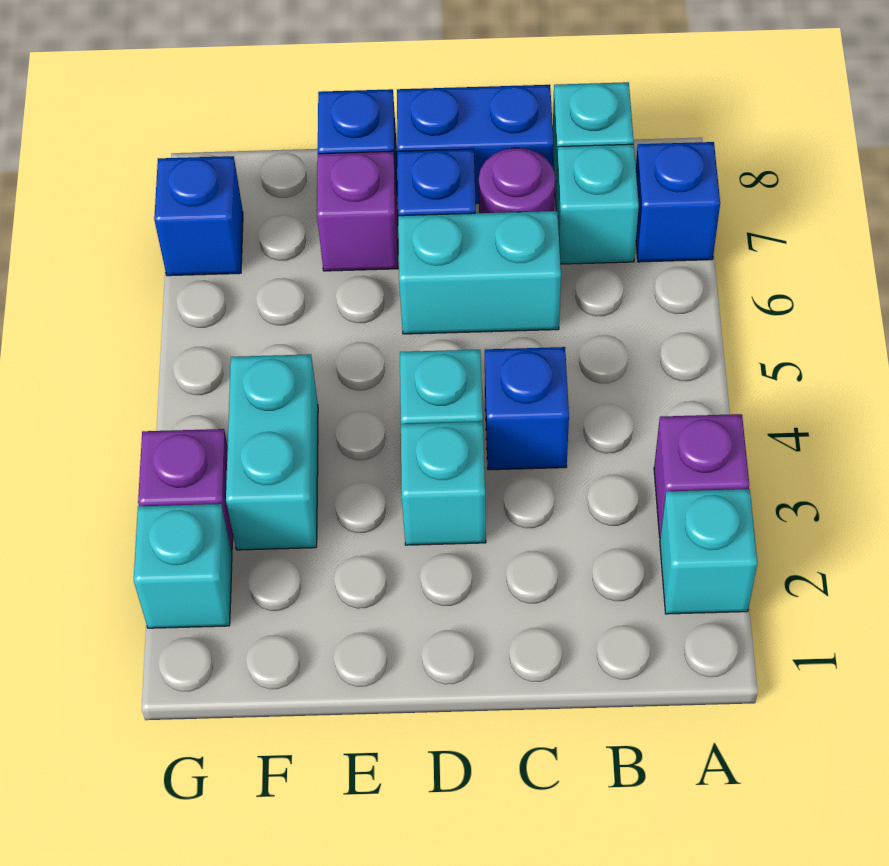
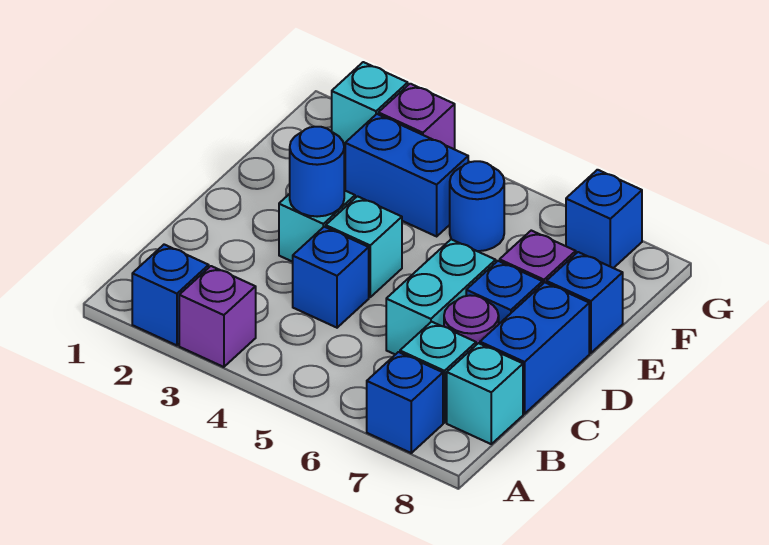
cyan 1x1 brick [660,489,757,614] -> blue 1x1 brick [132,245,209,345]
none -> blue 1x1 round brick [290,127,344,217]
cyan 1x2 brick [226,354,318,550] -> blue 1x2 brick [345,114,469,236]
none -> blue 1x1 round brick [450,161,504,251]

